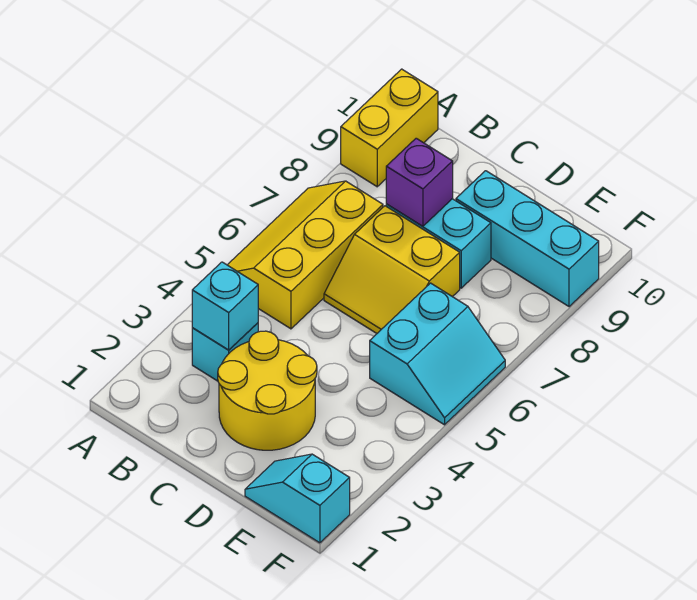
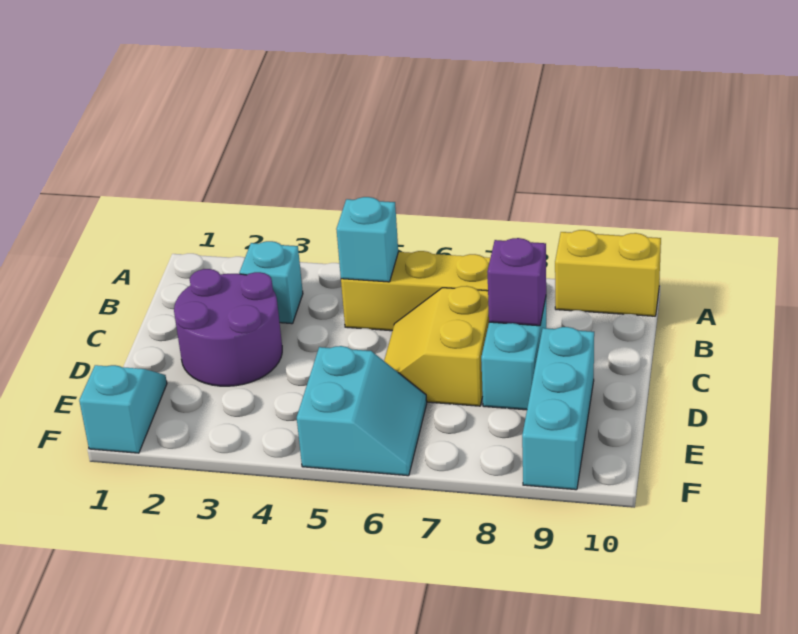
cyan 1x1 brick [192,262,258,350] -> cyan 1x1 brick moved to [336,197,398,282]
yellow 2x2 round brick [218,331,317,450] -> purple 2x2 round brick [174,269,282,386]
cyan 2x2 slope [370,283,505,425] -> cyan 2x2 slope turned to [297,346,427,476]

